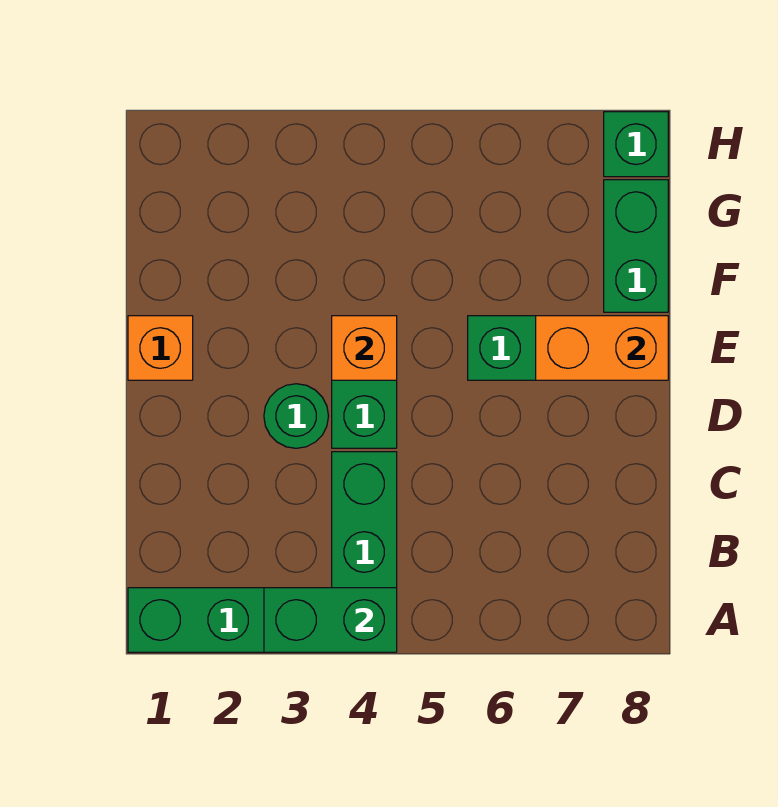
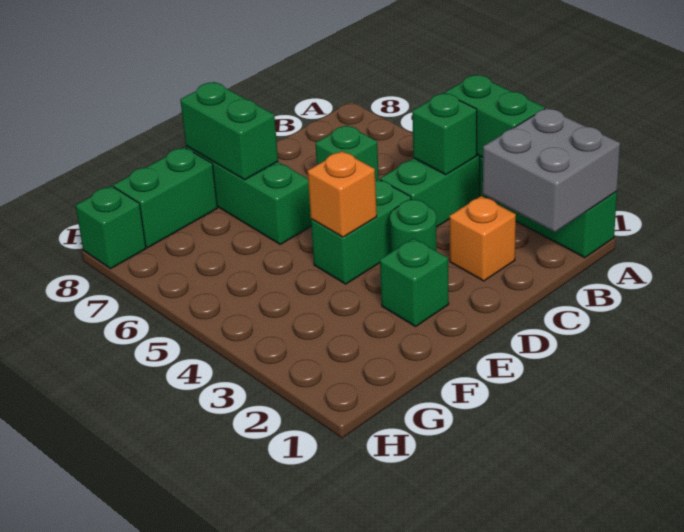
none -> grey 2x2 brick [483,108,620,232]
none -> green 1x1 brick [412,93,477,175]
none -> green 1x1 brick [315,125,379,181]
orange 1x1 brick [128,316,193,380] -> orange 1x1 brick moved to [449,196,516,281]
none -> green 1x1 brick [380,238,449,327]
orange 1x2 brick [536,316,668,380] -> green 1x2 brick [180,82,278,180]

